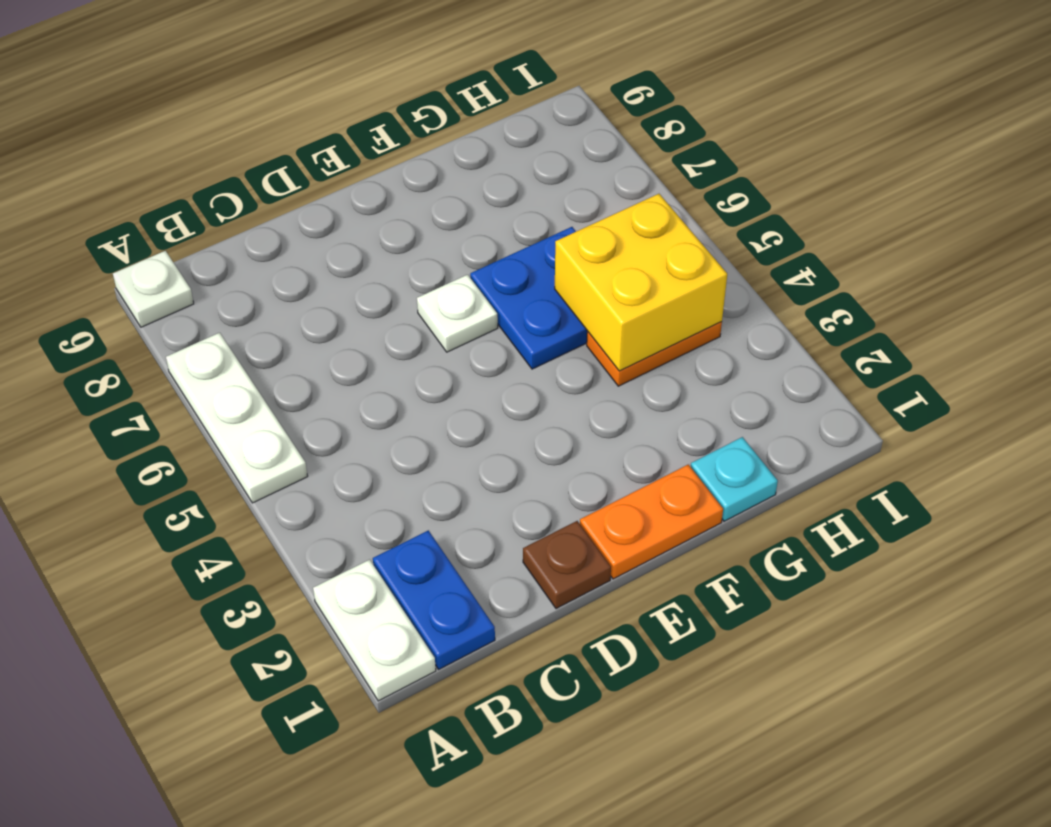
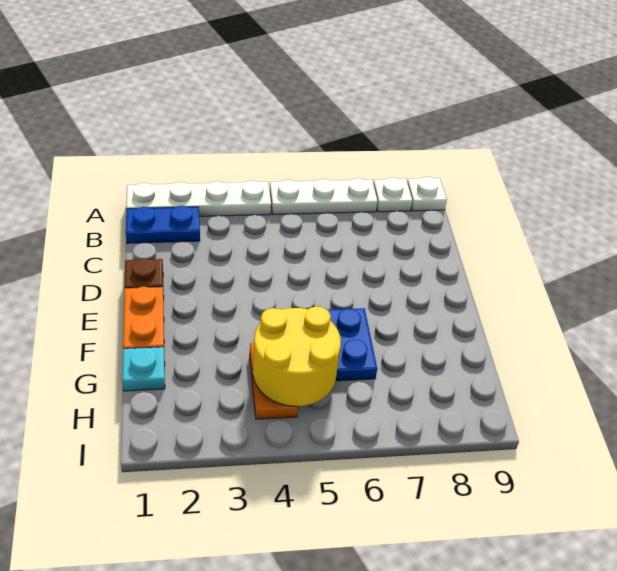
white 1x2 plate [313,560,436,701] -> white 1x4 plate [126,181,271,216]
white 1x1 plate [417,275,498,352] -> white 1x1 plate moved to [373,178,412,212]
yellow 2x2 brick [555,194,727,371] -> yellow 2x2 round brick [253,306,341,406]

